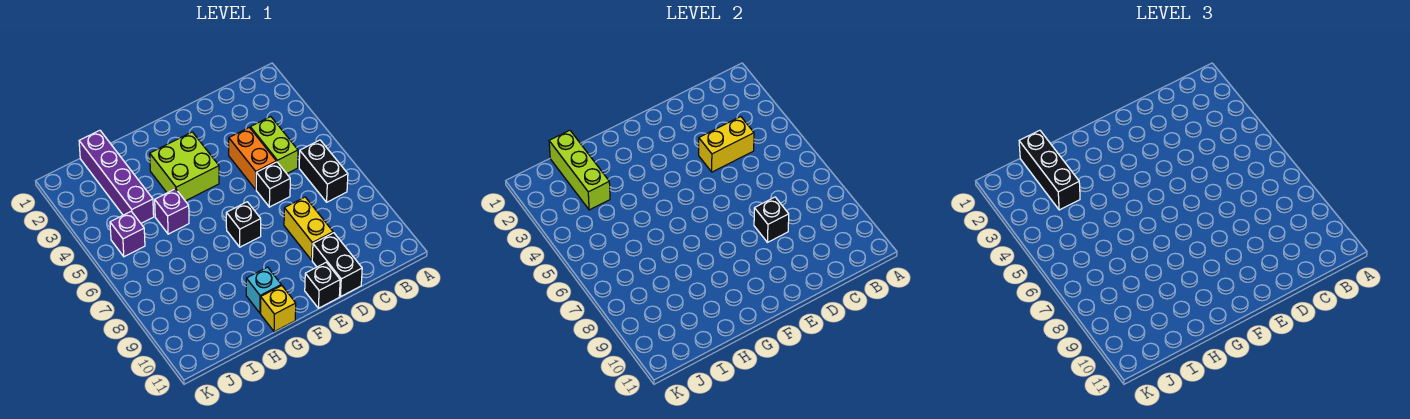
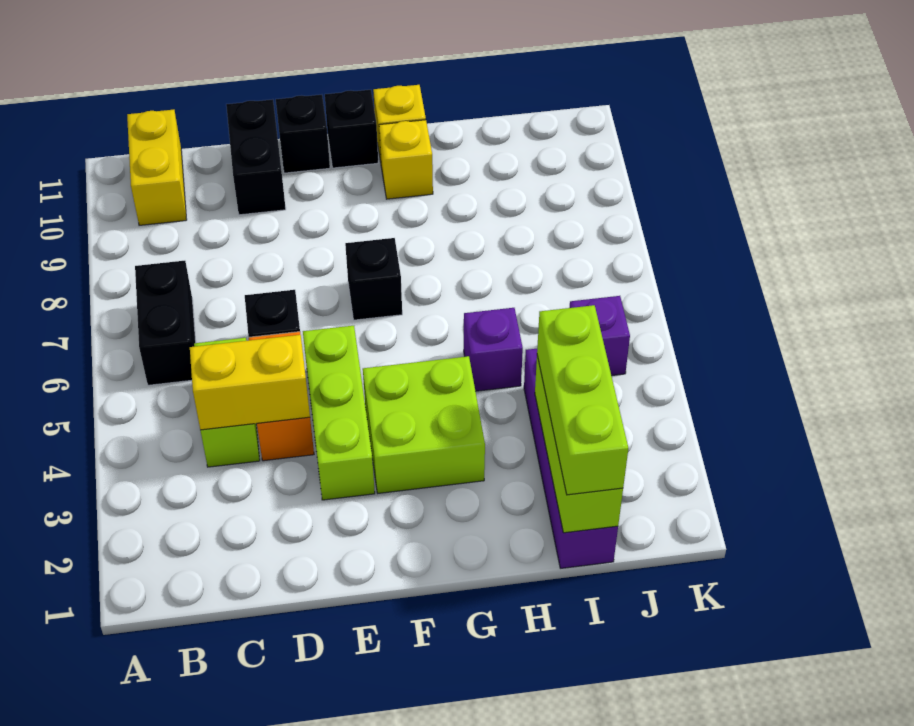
yellow 1x2 brick [284,197,333,260] -> yellow 1x2 brick moved to [127,110,187,225]
black 1x1 brick [754,197,789,242] -> black 1x1 brick moved to [325,90,378,168]
none -> lime 1x3 brick [303,326,375,500]
cyan 1x1 brick [246,267,281,313] -> yellow 1x1 brick [379,120,433,199]
black 1x3 brick [1019,130,1080,210] -> lime 1x3 brick [537,305,628,495]

